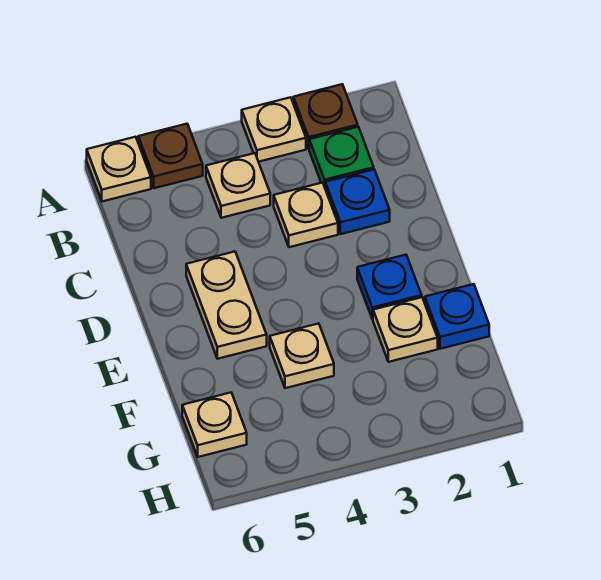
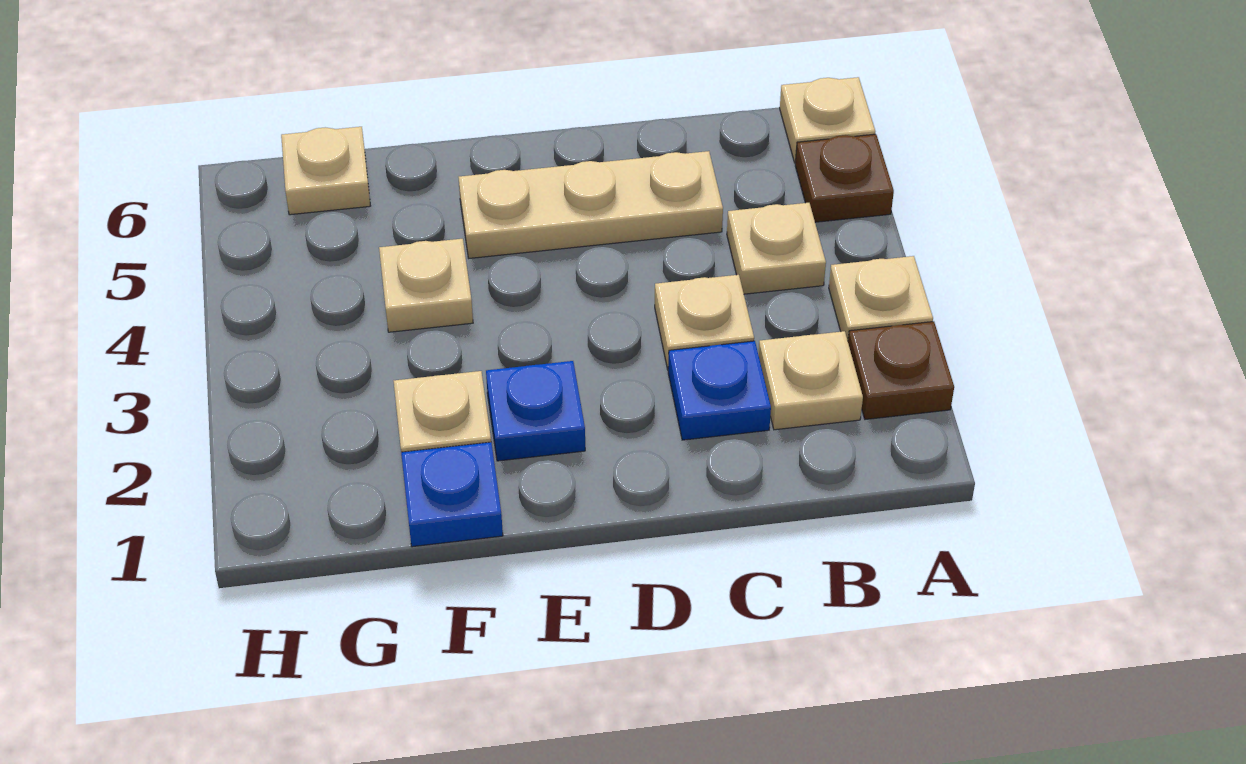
green 1x1 plate [309,127,374,187] -> tan 1x1 plate [758,331,863,430]
tan 1x2 plate [186,252,267,359] -> tan 1x3 plate [459,151,723,258]

